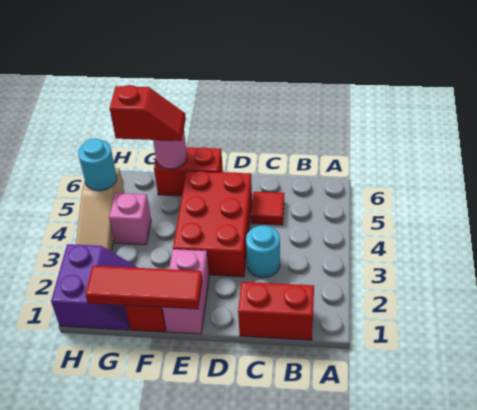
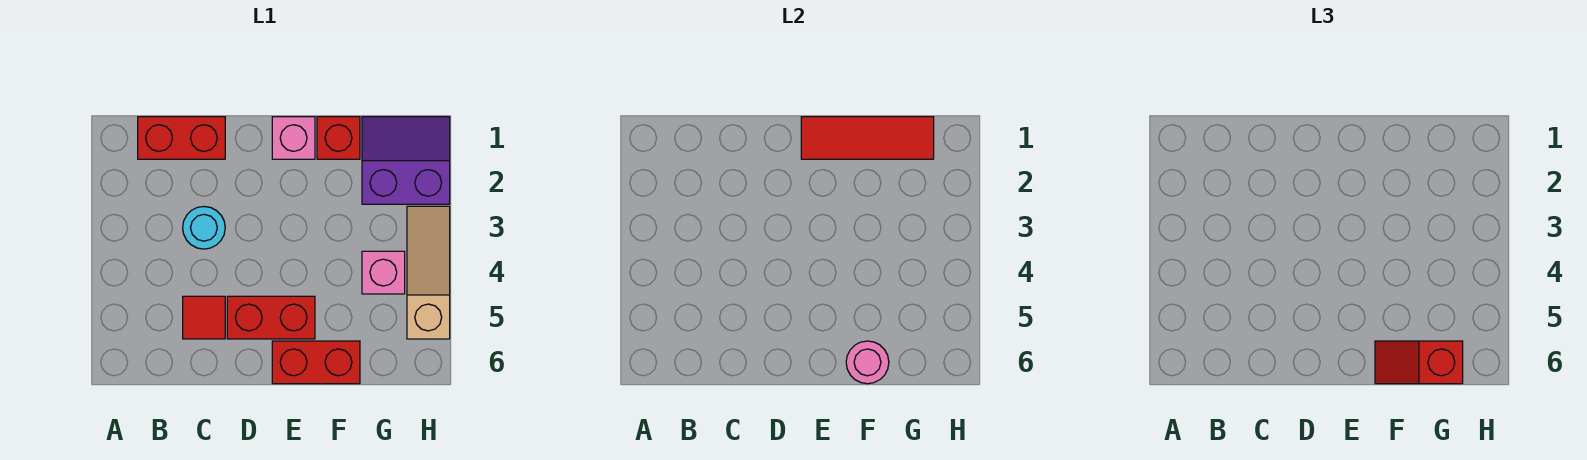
red 2x3 brick [173,171,252,277] -> red 1x2 brick [227,296,315,339]
pink 1x2 brick [162,249,209,334] -> pink 1x1 brick [272,117,315,159]
purple 2x2 slope [51,244,138,330] -> purple 2x2 slope turned to [362,117,450,204]
cyan 1x1 round brick [78,138,117,191] -> none

